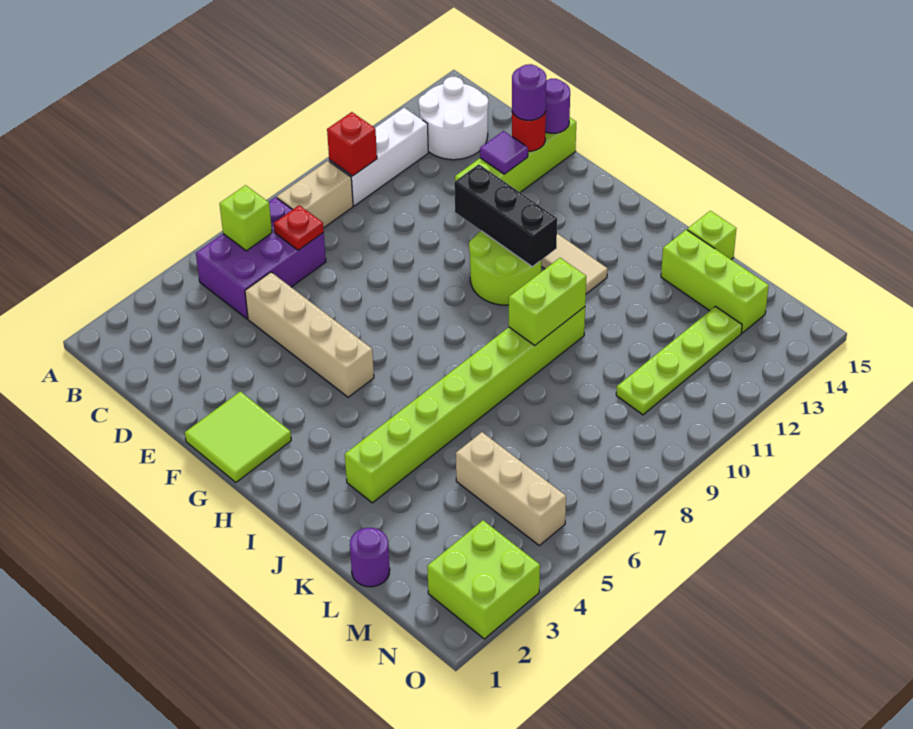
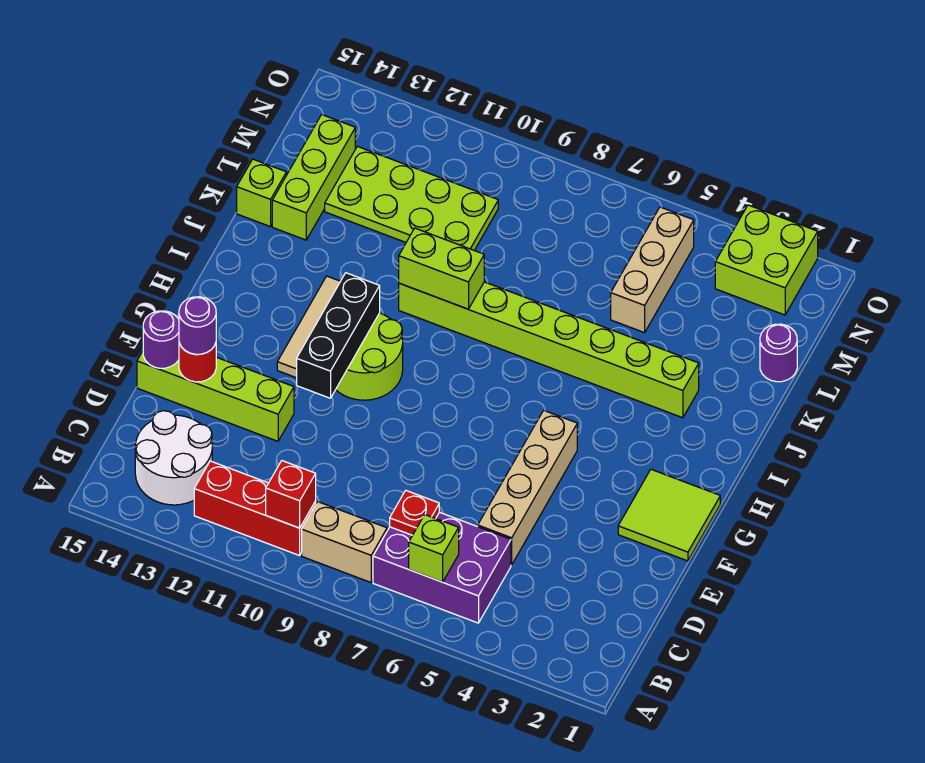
white 1x3 brick [329,108,428,206] -> red 1x3 brick [194,461,316,556]
purple 1x1 tile [480,131,528,174] -> none
lime 1x4 plate [616,307,742,415] -> lime 2x4 plate [325,146,498,250]

